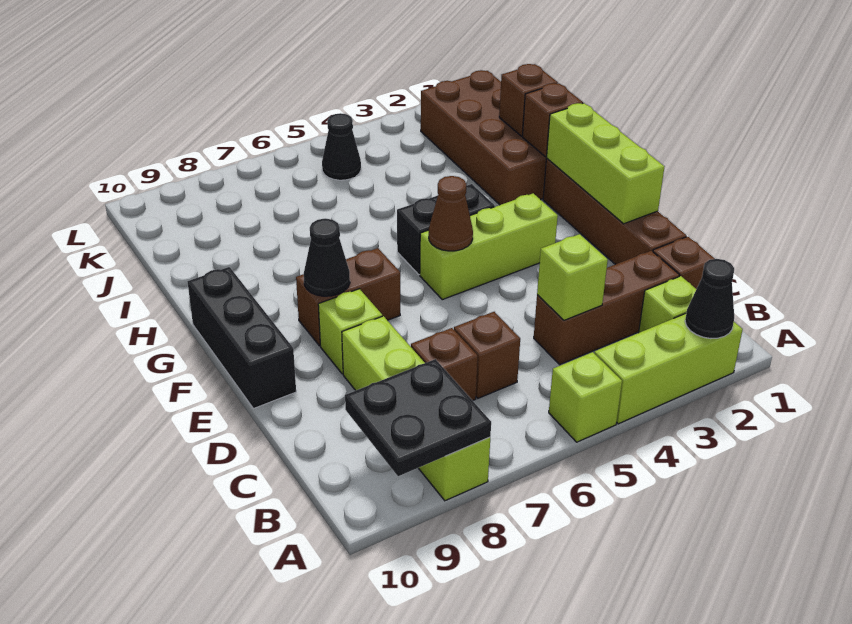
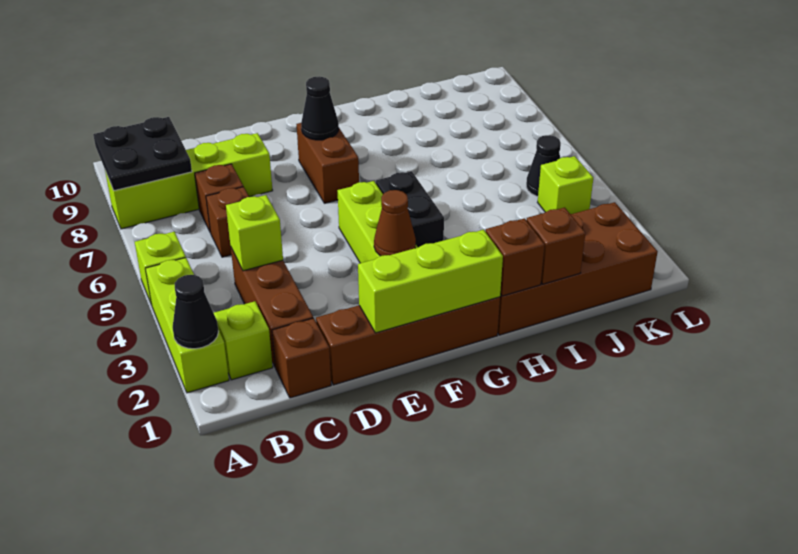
lime 1x1 brick [318,289,382,374] -> lime 1x1 brick moved to [538,156,593,214]
black 1x3 brick [187,267,296,409] -> none
brown 1x1 cone [429,176,473,251] -> brown 1x1 cone moved to [374,190,416,256]

